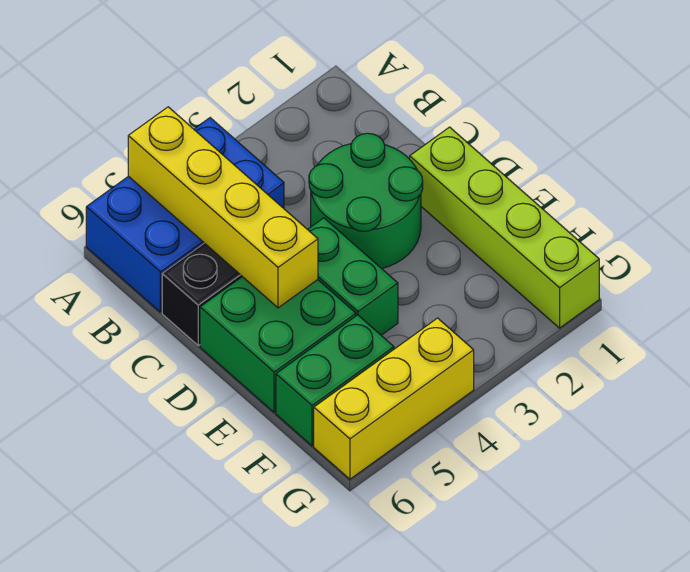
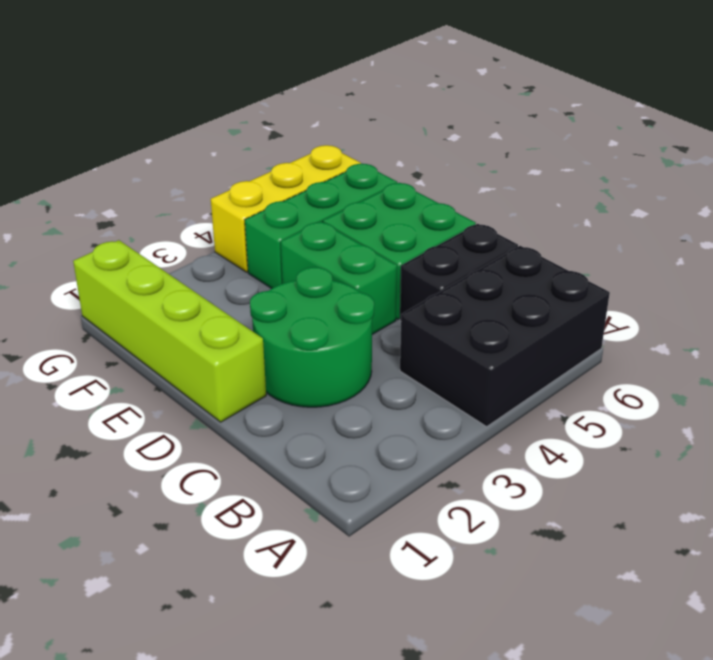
blue 2x3 brick [86,118,284,312] -> black 2x3 brick [400,246,610,427]
yellow 1x4 brick [128,107,318,308] -> none
green 1x2 brick [276,315,394,446] -> green 1x3 brick [245,164,397,289]

